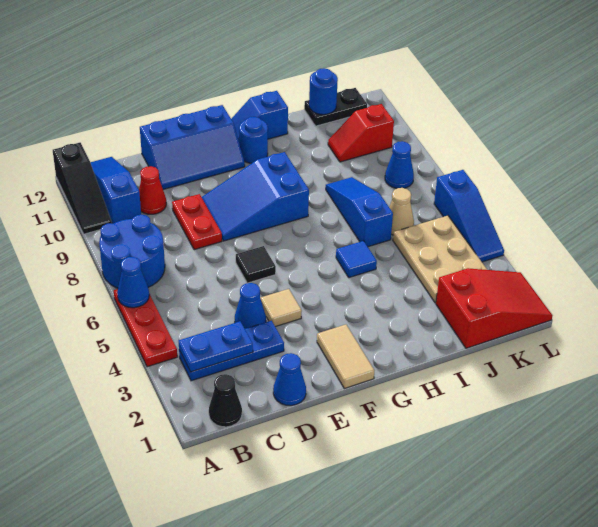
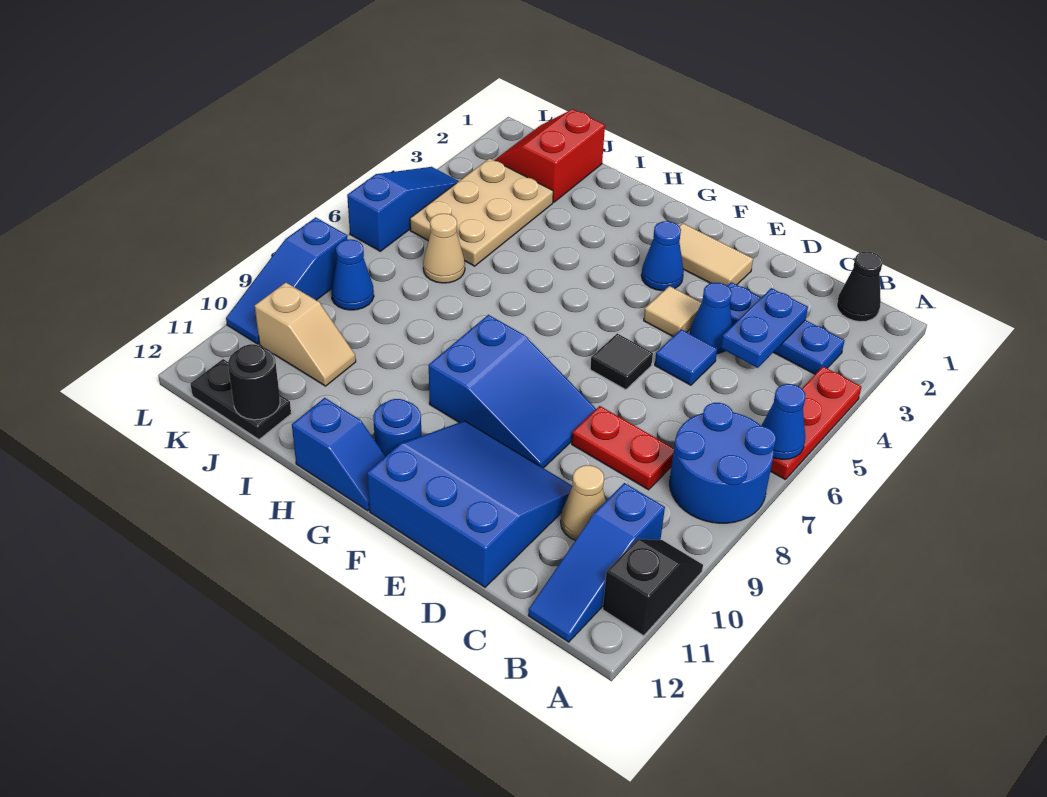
black 1x3 slope [53,143,112,234] -> black 1x2 slope [603,539,703,636]
blue 1x2 plate [179,321,253,372] -> blue 1x2 plate turned to [721,288,808,368]
red 1x1 cone [139,166,166,214] -> tan 1x1 cone [561,465,606,540]
blue 1x1 cone [273,353,306,406] -> blue 1x1 cone moved to [641,221,684,291]
red 1x2 plate [172,194,222,250] -> red 1x2 plate turned to [572,406,674,490]
blue 2x3 slope [140,105,245,190] -> blue 3x3 slope [367,421,572,587]
tan 1x2 tile [317,325,374,389] -> tan 1x2 tile turned to [679,223,753,285]
blue 1x1 tile [336,241,377,278] -> blue 1x1 tile moved to [655,329,717,385]
blue 1x3 slope [326,177,393,247] -> blue 1x3 slope moved to [226,217,347,344]
red 2x3 slope [436,268,552,348] -> red 2x2 slope [494,109,605,202]
red 1x2 slope [328,104,394,162] -> tan 1x2 slope [255,283,356,386]
blue 1x1 round brick [309,68,338,115] -> black 1x1 round brick [228,344,280,420]

